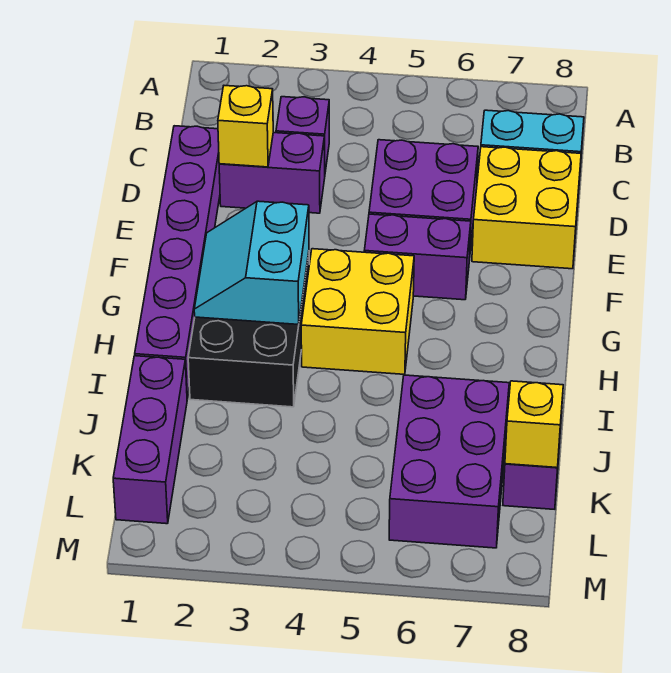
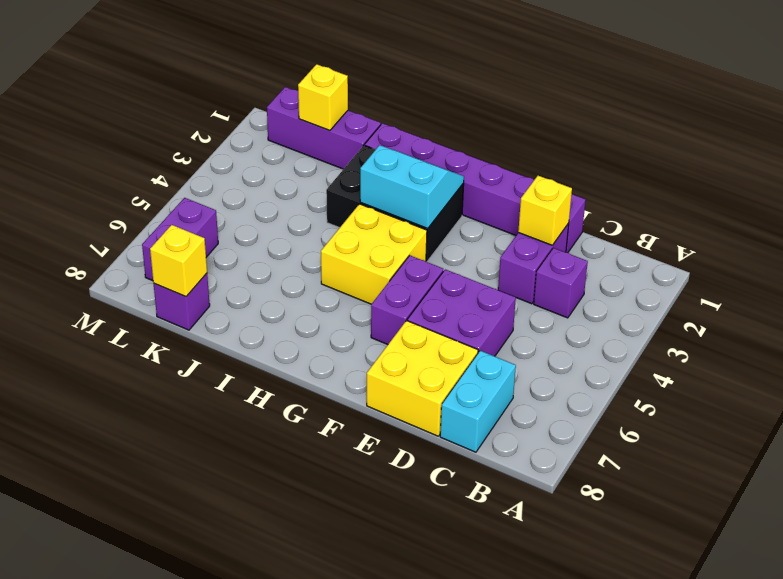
purple 2x3 brick [389,375,509,548] -> purple 1x2 brick [142,198,218,281]
none -> yellow 1x1 brick [298,64,348,131]

